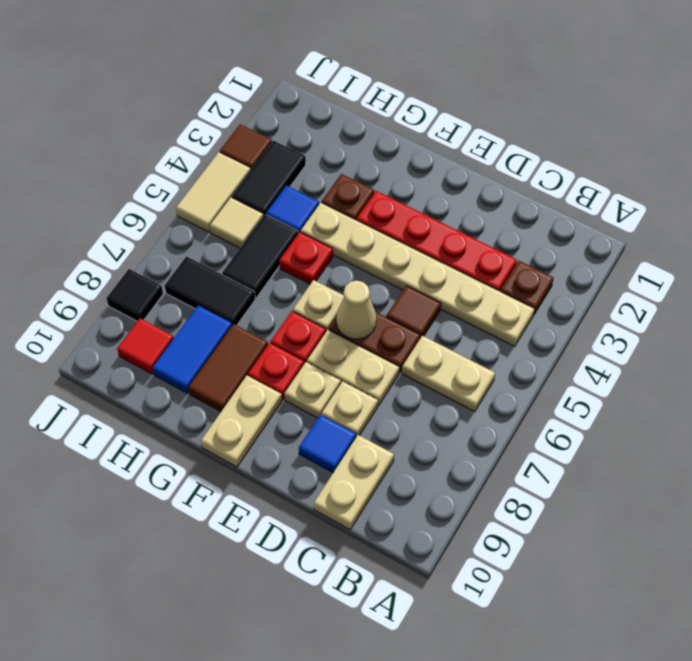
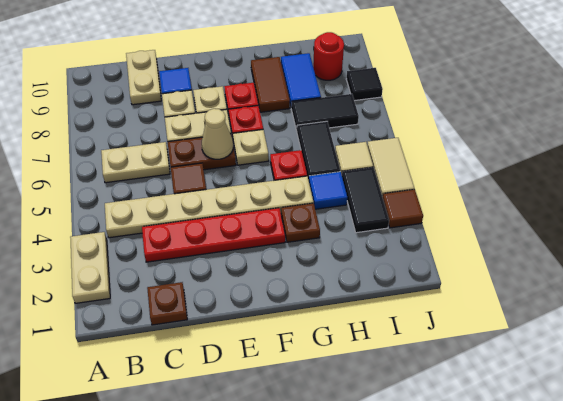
brown 1x1 plate [500,261,554,314] -> brown 1x1 plate moved to [147,282,187,325]
tan 1x2 plate [201,376,282,467] -> tan 1x2 plate moved to [70,232,110,303]
red 1x1 tile [117,318,174,374] -> red 1x1 round brick [313,32,344,80]

